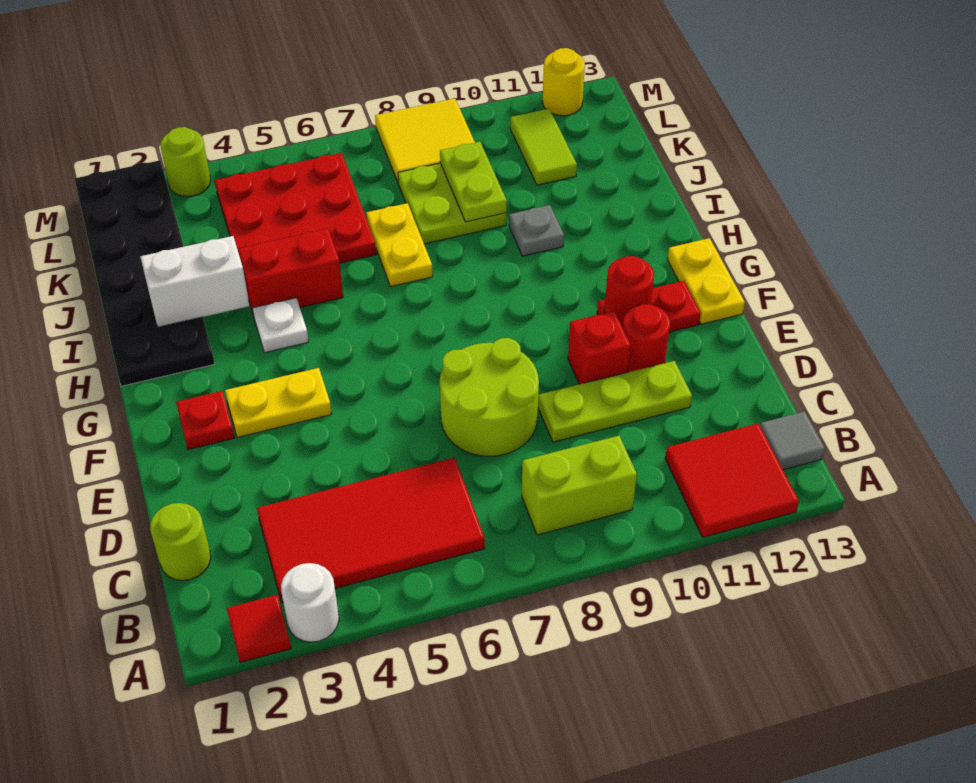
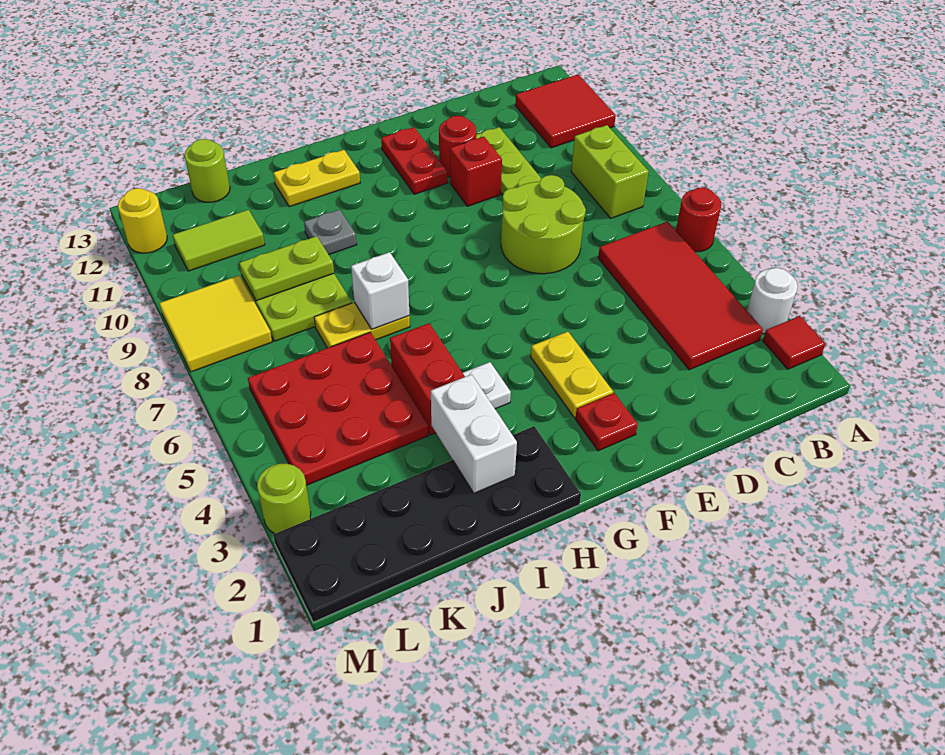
grey 1x1 tile [760,411,825,470] -> none
lime 1x1 round brick [150,503,211,581] -> lime 1x1 round brick moved to [184,139,230,202]
red 1x1 round brick [604,256,654,327] -> red 1x1 round brick moved to [676,187,722,252]
yellow 1x2 plate [668,238,745,324] -> yellow 1x2 plate moved to [273,150,360,207]
none -> white 1x1 brick [351,252,409,329]

